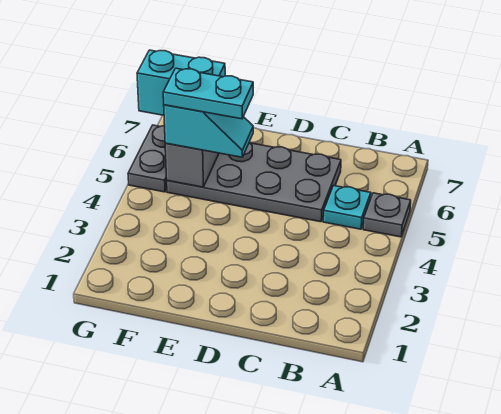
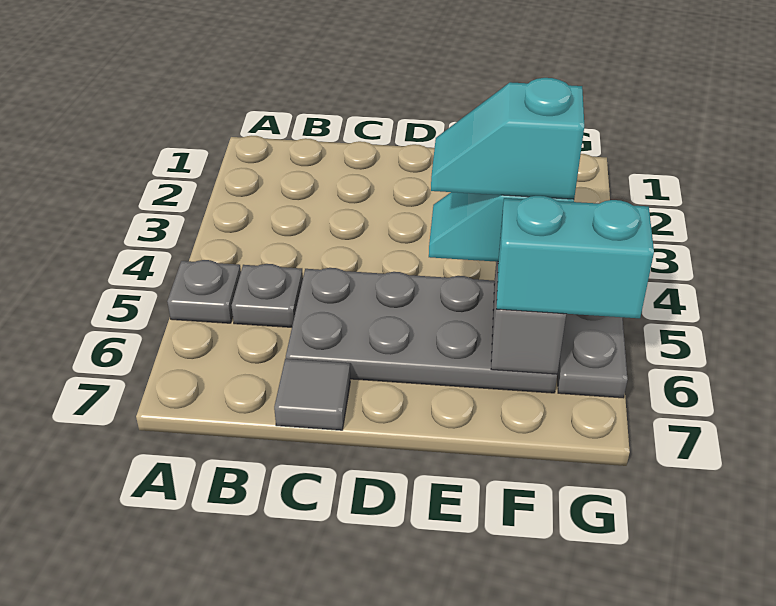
cyan 1x1 plate [323,186,371,229] -> grey 1x1 plate [231,264,303,327]
none -> grey 1x1 tile [274,359,350,430]
cyan 1x2 plate [163,68,253,119] -> cyan 1x2 slope [431,78,584,199]

